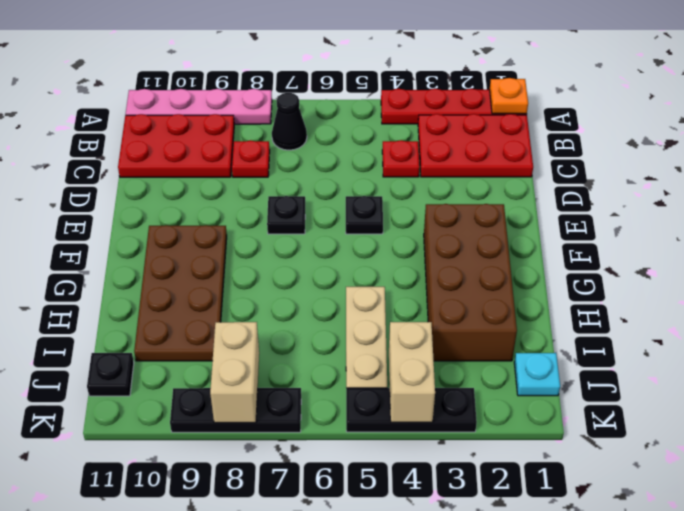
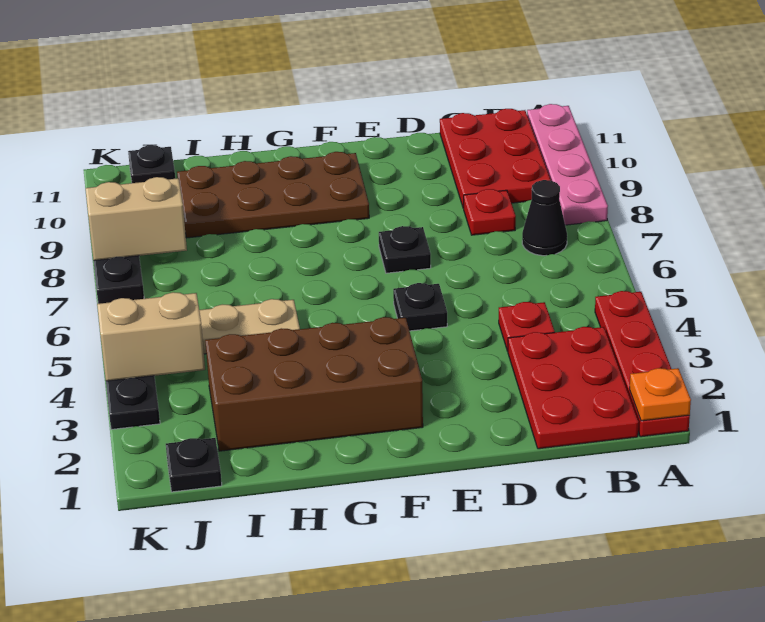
cyan 1x1 plate [514,353,560,396] -> black 1x1 plate [166,438,222,492]

